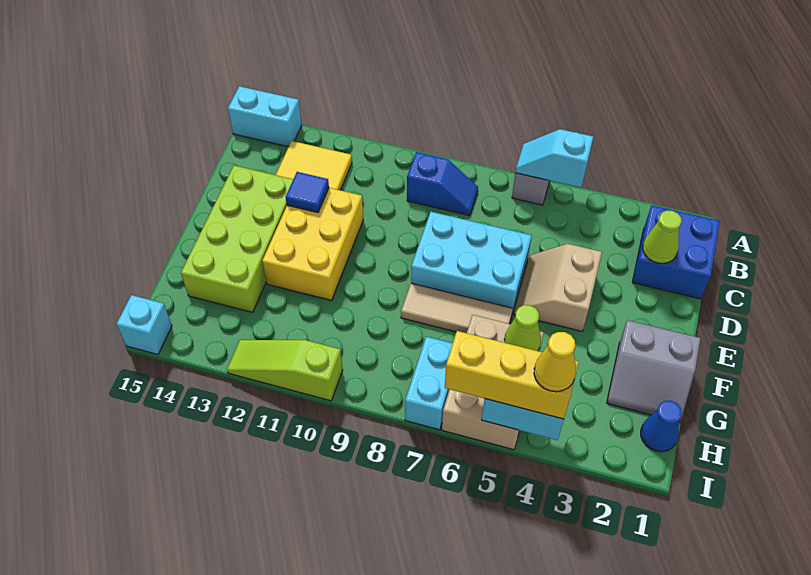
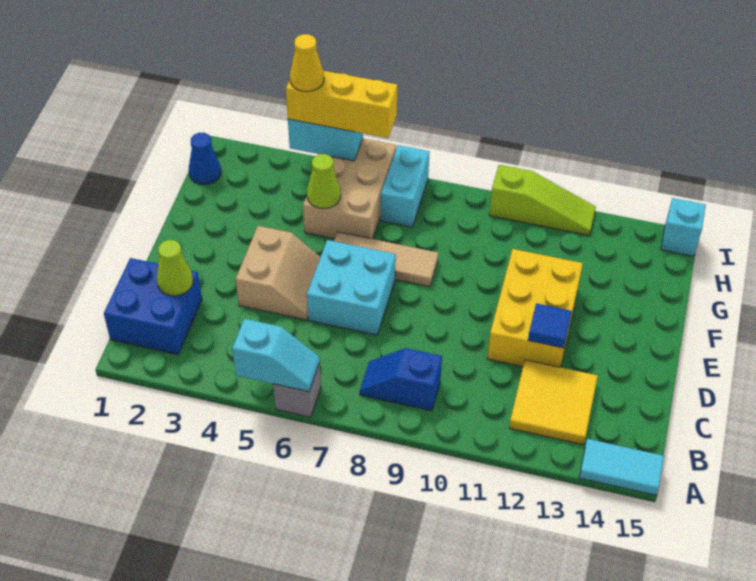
cyan 1x2 brick [228,86,302,147] -> cyan 1x2 tile [579,439,664,495]
cyan 2x3 brick [411,212,532,310] -> cyan 2x2 brick [307,240,396,335]
lime 2x4 brick [181,166,293,312] -> none
grey 2x2 slope [607,320,701,422] -> none

